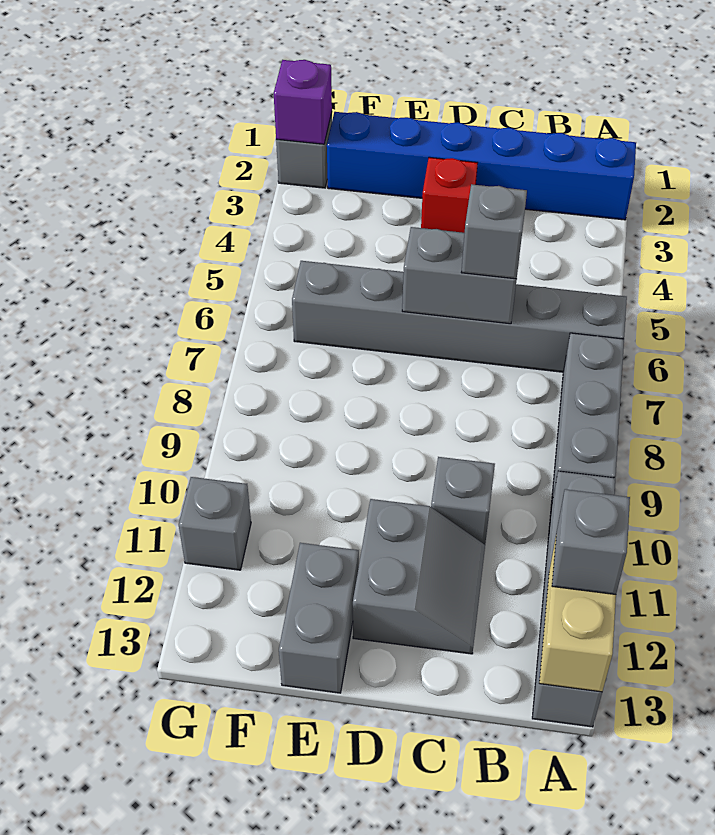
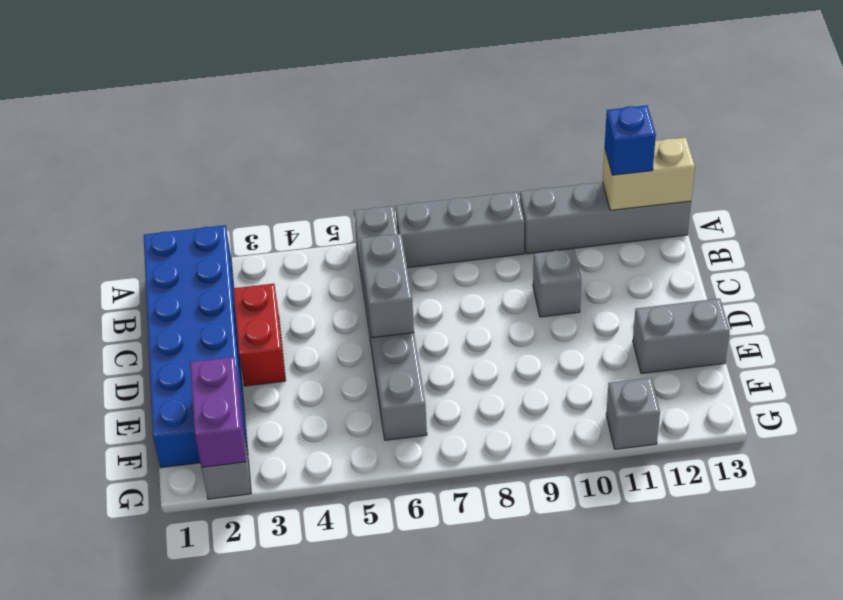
blue 1x6 brick [327,112,636,220] -> blue 2x6 brick [144,225,248,468]
grey 1x1 brick [552,489,630,594] -> blue 1x1 brick [605,105,656,175]
grey 1x1 brick [461,184,527,279] -> none
grey 2x2 slope [353,499,485,654] -> none
red 1x1 brick [421,157,478,233] -> red 1x2 brick [233,284,286,386]
purple 1x1 brick [274,60,332,144] -> purple 1x2 brick [190,357,246,467]

